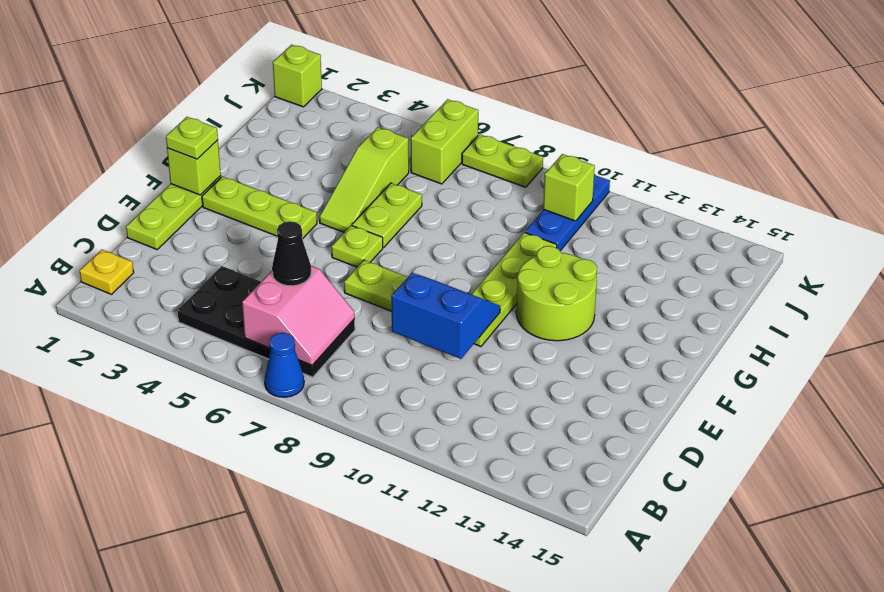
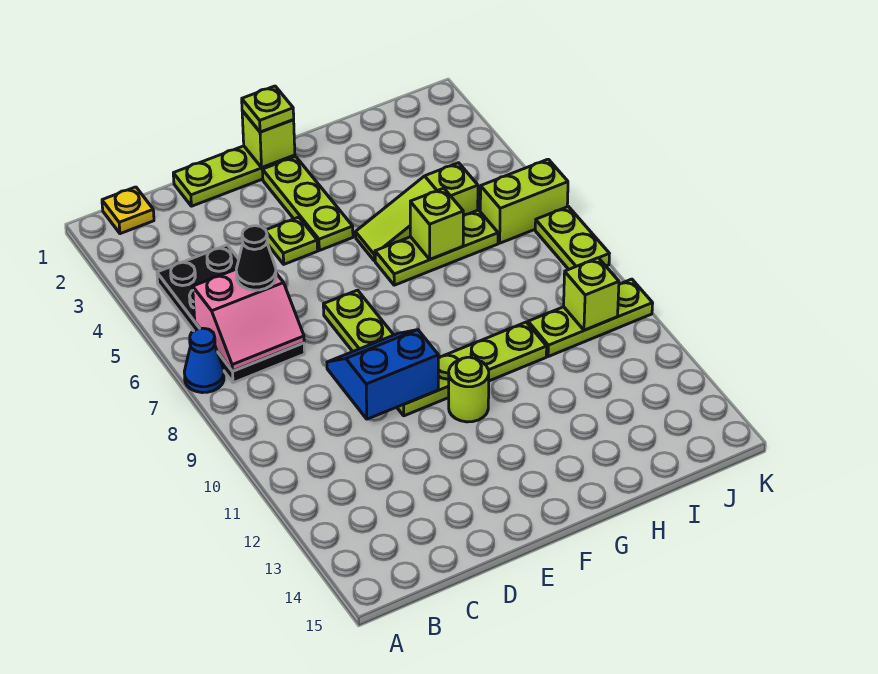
blue 2x2 slope [391,273,500,359] -> blue 2x2 slope turned to [327,330,438,419]
lime 1x1 plate [331,225,383,267] -> lime 1x1 plate moved to [266,217,318,264]
lime 2x2 round brick [516,246,597,341] -> lime 1x1 round brick [449,357,489,422]
lime 1x2 plate [352,183,422,247] -> lime 1x3 plate [375,210,498,285]
blue 1x3 plate [525,174,610,251] -> lime 1x3 plate [528,279,653,357]
lime 1x1 brick [273,45,322,107] -> lime 1x1 brick moved to [410,188,463,259]

